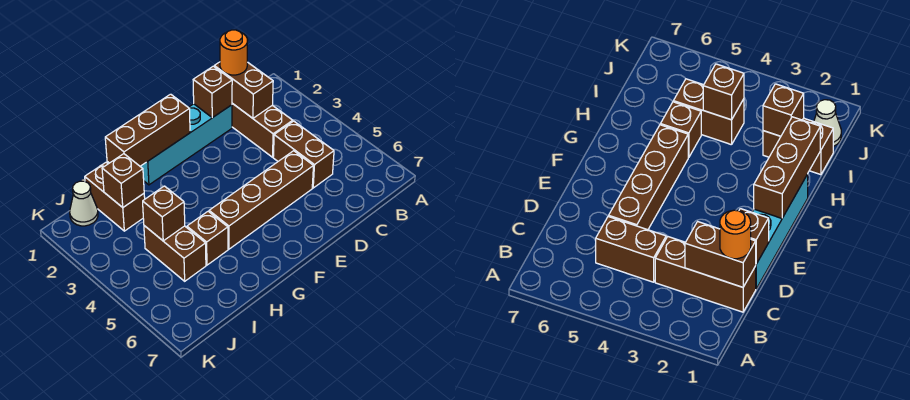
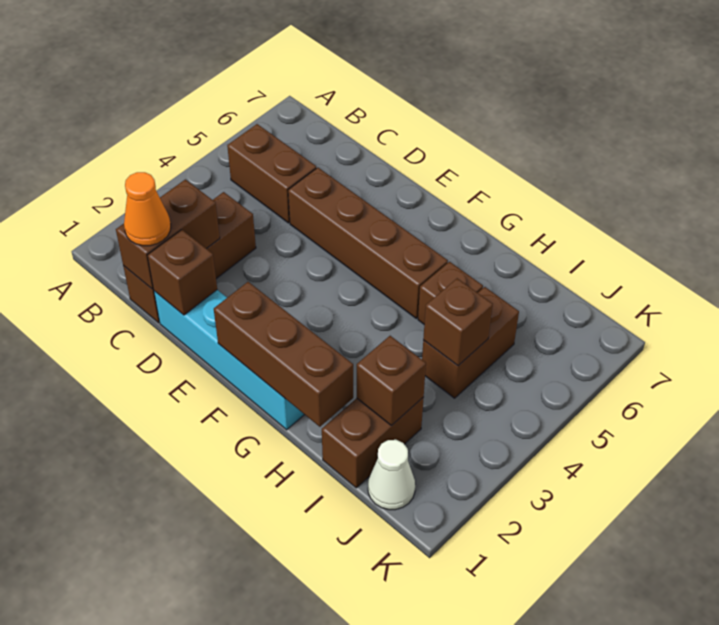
orange 1x1 round brick [220,30,248,75] -> orange 1x1 cone [124,172,171,246]
brown 1x2 brick [273,121,334,188] -> brown 1x2 brick turned to [227,124,316,223]

